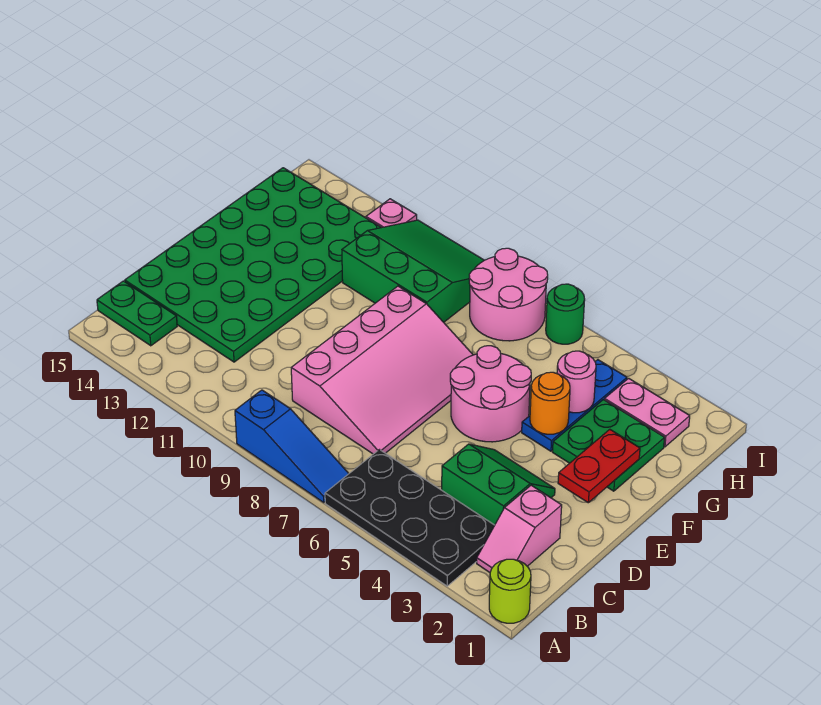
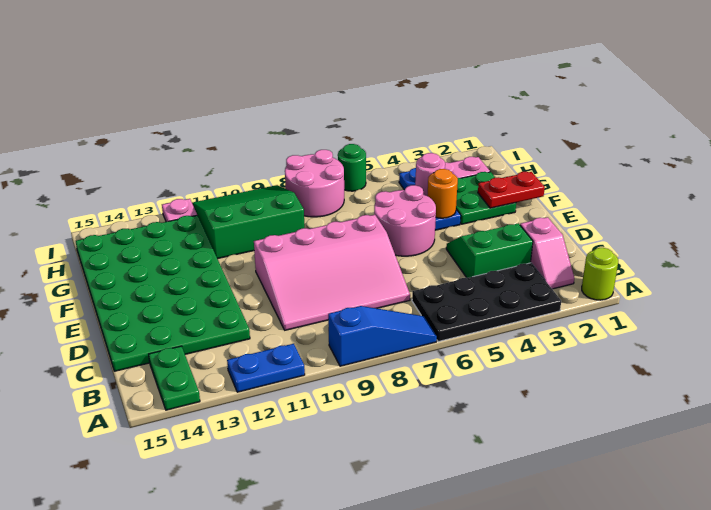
none -> blue 1x2 plate [227,344,305,392]
green 1x2 plate [97,281,177,346] -> green 1x2 plate turned to [149,346,200,410]
pink 3x4 slope [291,286,473,454] -> pink 3x4 slope turned to [254,215,410,330]
red 1x2 plate [558,429,640,503] -> red 1x2 plate turned to [478,172,545,208]

